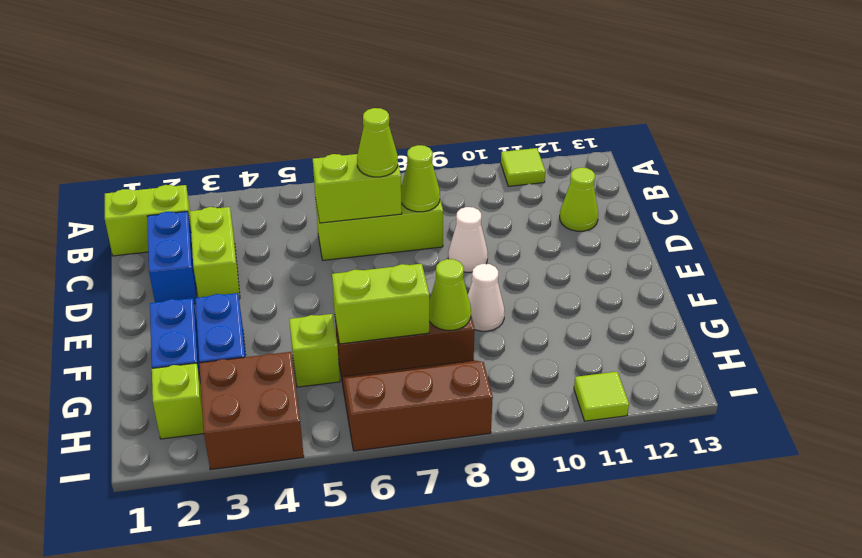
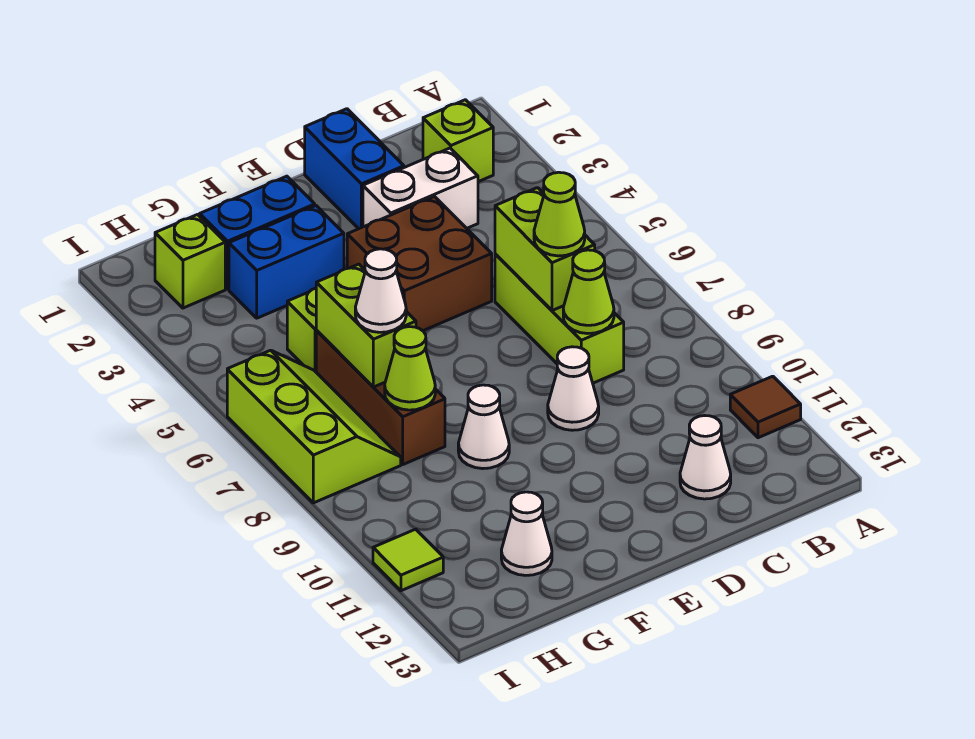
lime 1x1 tile [501,148,545,186] -> brown 1x1 tile [730,376,801,438]
lime 1x2 brick [105,185,191,256] -> lime 1x1 brick [423,100,493,182]
blue 1x2 brick [147,211,197,304] -> blue 1x2 brick turned to [305,109,404,229]
lime 1x2 brick [190,207,240,299] -> white 1x2 brick [363,148,478,228]
lime 1x1 cone [560,168,598,231] -> white 1x1 cone [680,416,731,499]
none -> white 1x1 cone [355,249,406,332]
none -> white 1x1 cone [501,492,552,575]
brown 2x2 brick [199,352,304,470] -> brown 2x2 brick moved to [347,197,492,331]
brown 2x3 slope [342,360,493,451] -> lime 2x3 slope [227,350,401,503]

